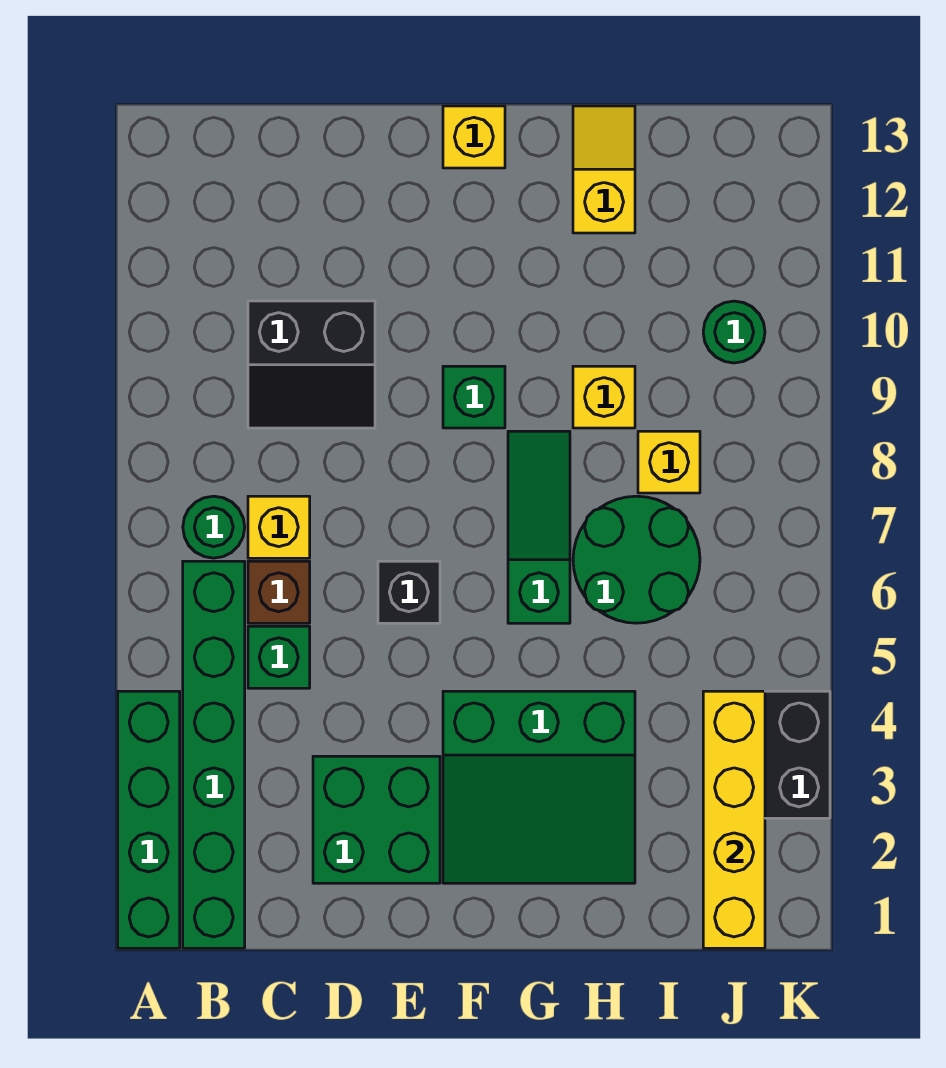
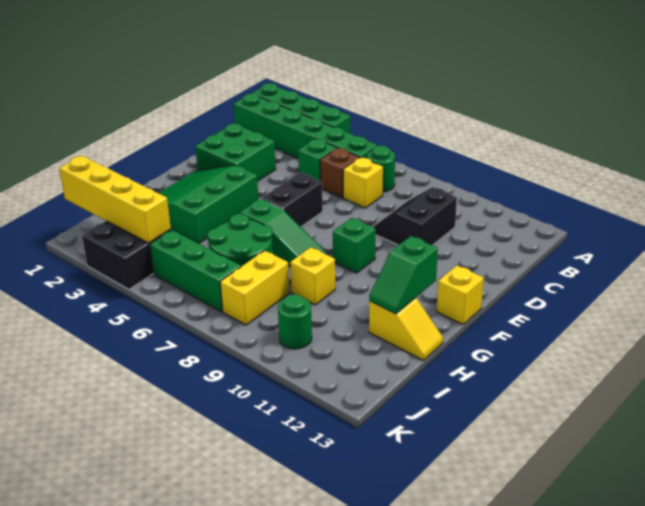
black 1x1 brick [378,561,440,623] -> black 1x2 brick [261,173,323,227]
none -> green 1x2 slope [369,236,438,314]
yellow 1x1 brick [638,431,700,493] -> yellow 1x2 brick [220,251,290,325]
none -> green 1x3 brick [150,230,241,312]

